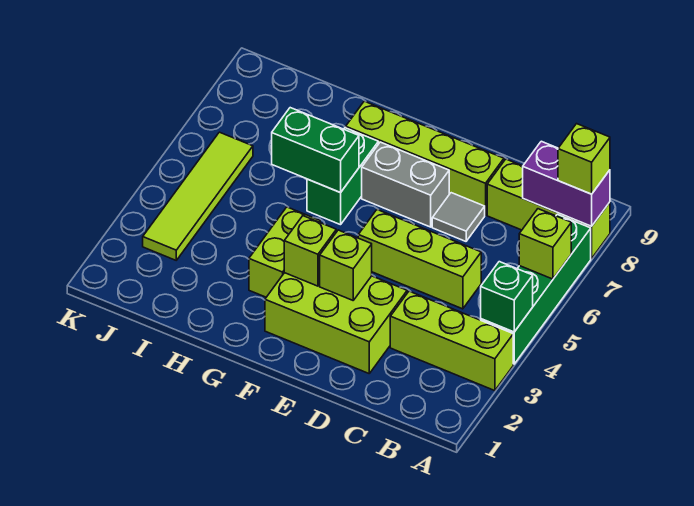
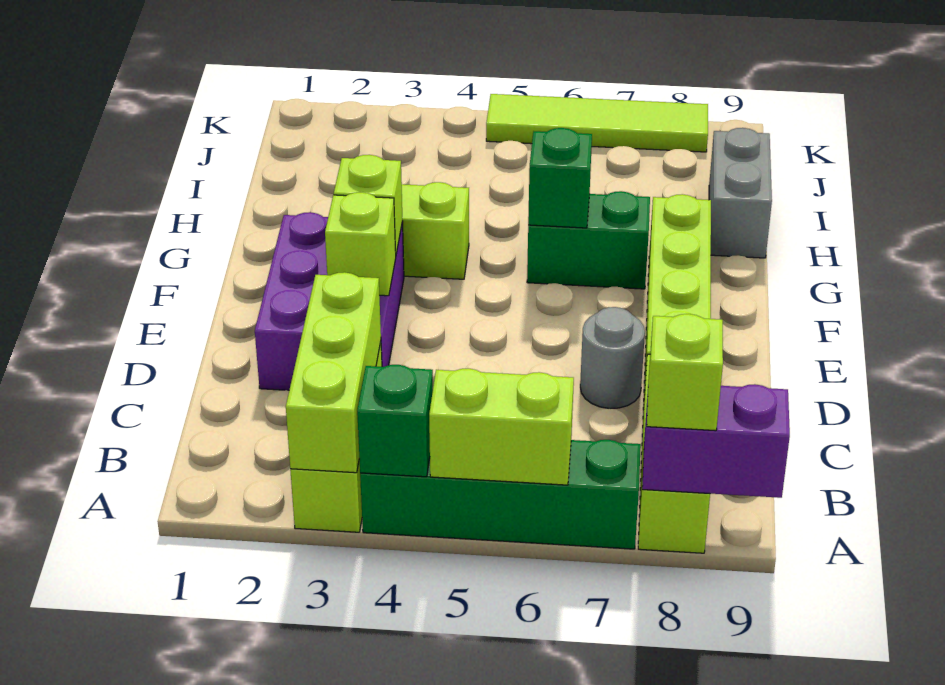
lime 1x1 brick [519,209,571,279] -> lime 1x2 brick [429,368,574,485]
purple 1x2 brick [523,141,610,226] -> purple 1x2 brick turned to [642,384,790,498]
lime 1x3 brick [358,210,481,309] -> lime 1x3 brick moved to [286,272,381,473]
lime 2x3 brick [265,273,407,373] -> purple 2x3 brick [255,212,404,390]
grey 1x1 tile [432,193,485,241] -> grey 1x1 round brick [580,307,645,409]
grey 1x2 brick [362,142,449,227] -> grey 1x2 brick moved to [709,128,772,258]
green 1x2 brick [272,108,359,193] -> green 1x1 brick [528,128,592,228]
lime 1x4 tile [143,132,253,260] -> lime 1x4 tile moved to [486,94,708,152]

